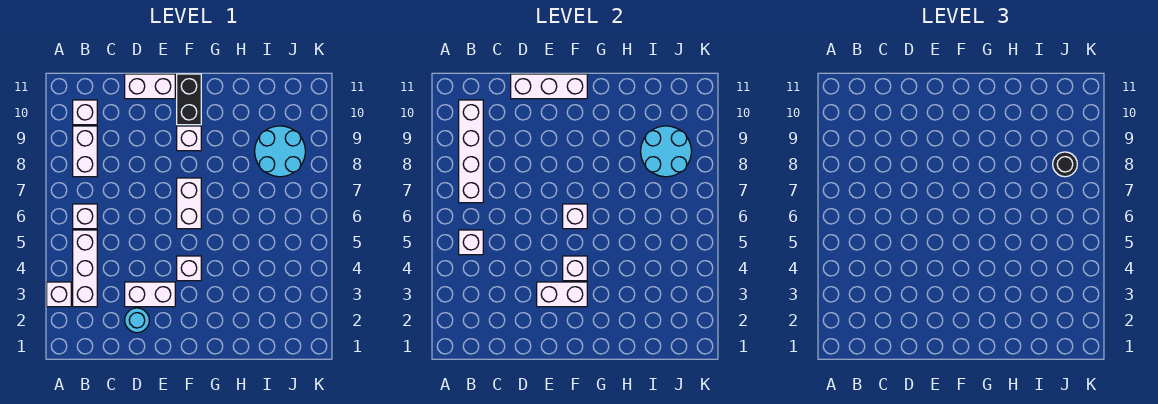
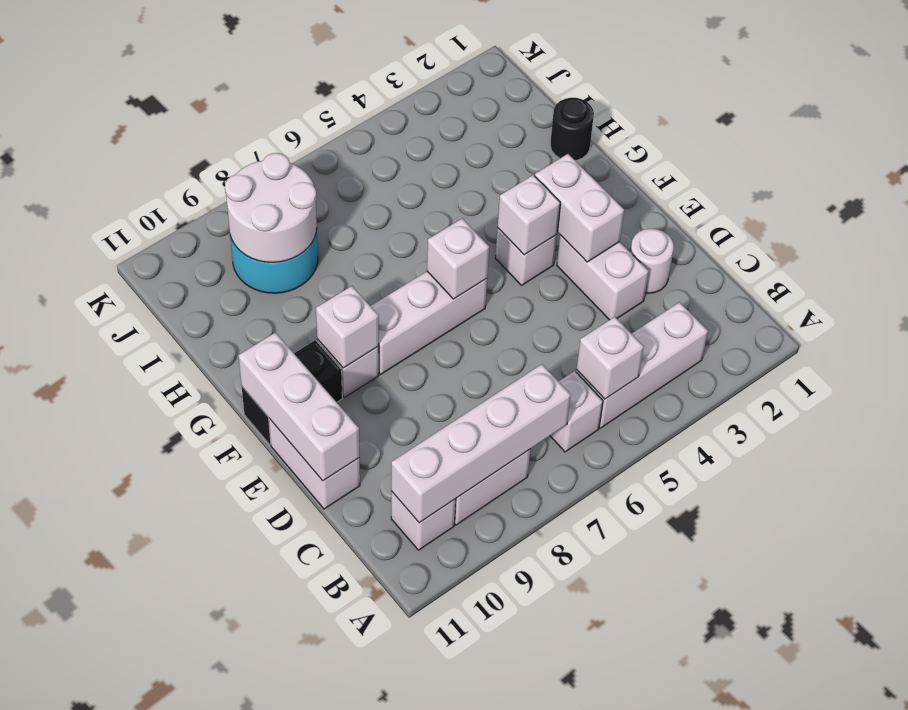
white 1x1 brick [47,282,71,307] -> white 1x1 brick moved to [316,286,379,368]
cyan 1x1 round brick [125,308,149,333] -> white 1x1 round brick [630,229,674,293]
white 1x2 brick [177,178,201,229] -> white 1x3 brick [371,272,487,374]
cyan 2x2 round brick [641,126,691,177] -> white 2x2 round brick [225,153,317,262]
black 1x1 round brick [1053,152,1077,177] -> black 1x1 round brick moved to [550,98,594,160]

